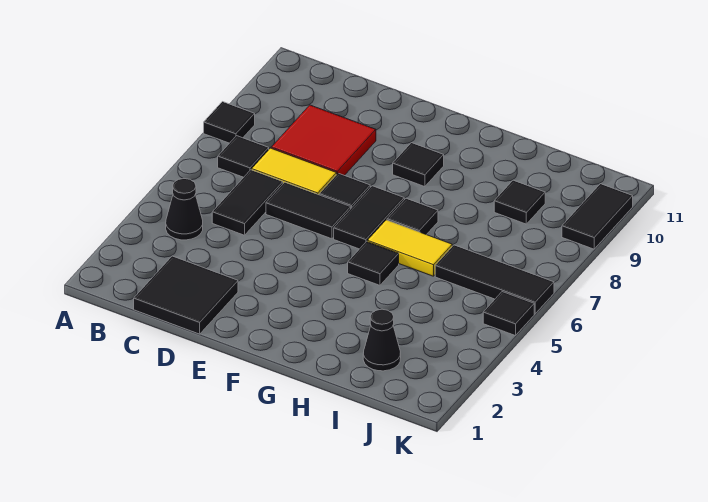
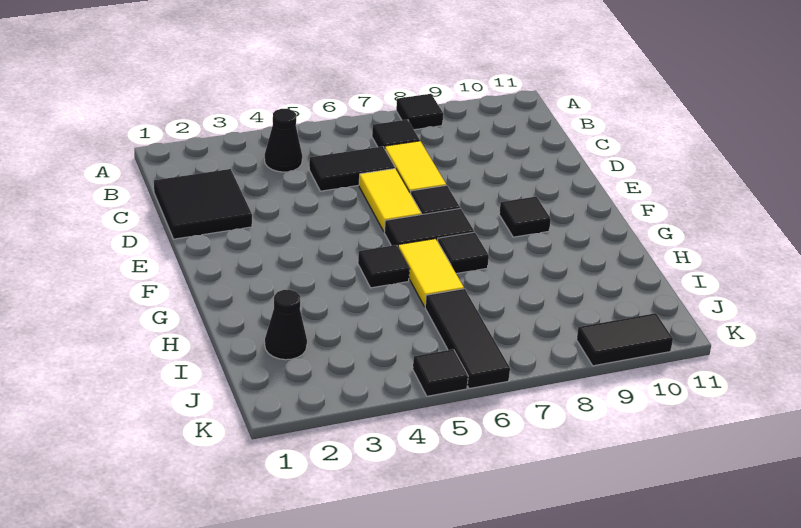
red 2x2 tile [271,105,376,175] -> none
black 1x2 tile [266,182,351,239] -> yellow 1x2 tile [359,168,422,232]
black 1x1 tile [494,180,545,224] -> none

